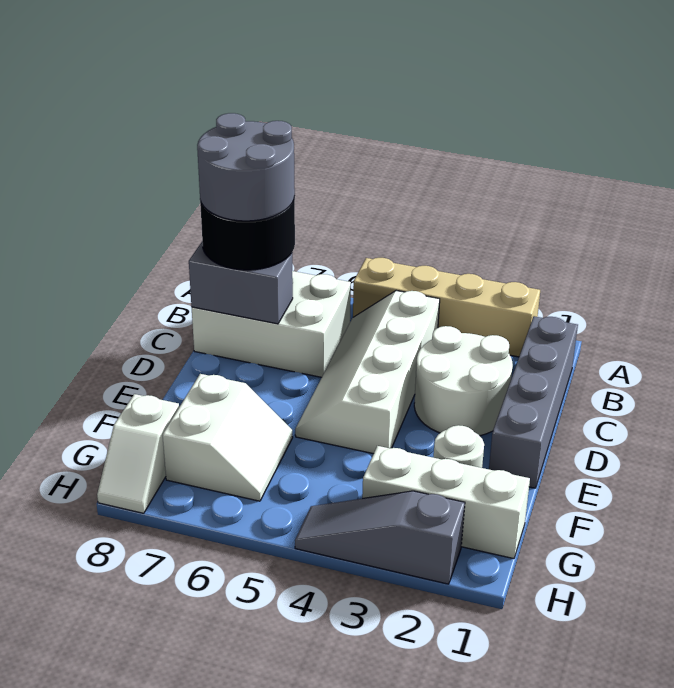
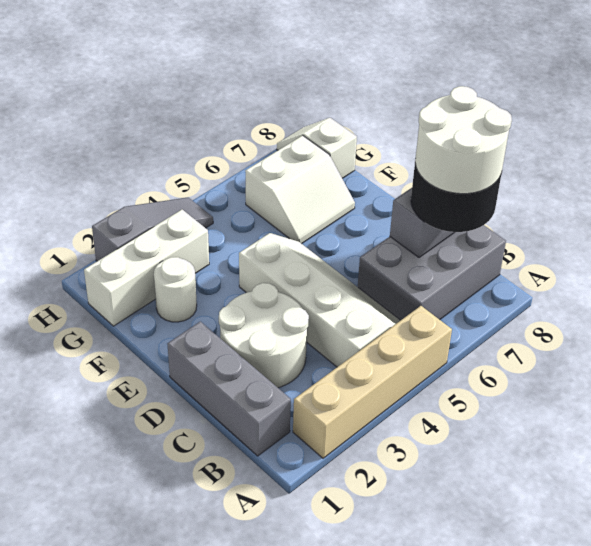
grey 1x4 brick [489,316,578,488] -> grey 1x3 brick [167,321,291,456]
white 2x3 brick [192,271,351,377] -> grey 2x3 brick [358,225,506,320]
grey 2x2 round brick [197,113,295,221] -> white 2x2 round brick [415,86,512,194]
white 2x2 slope [163,374,293,501] -> white 2x2 slope turned to [245,135,355,244]

